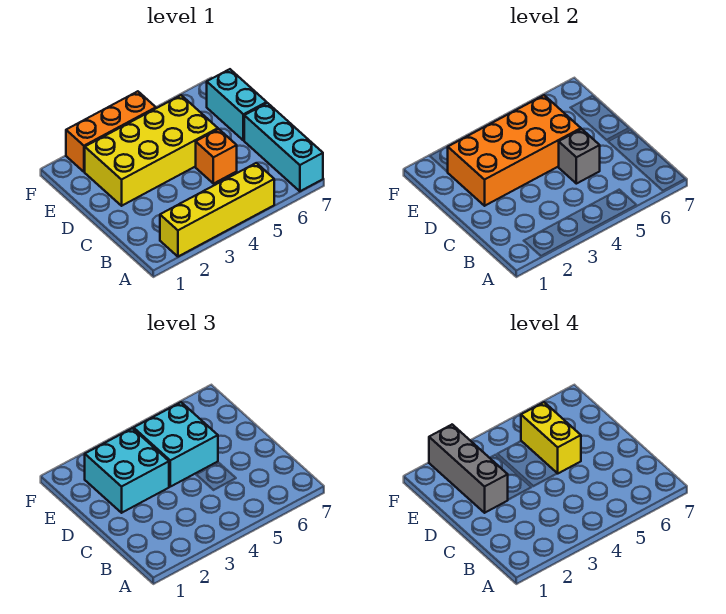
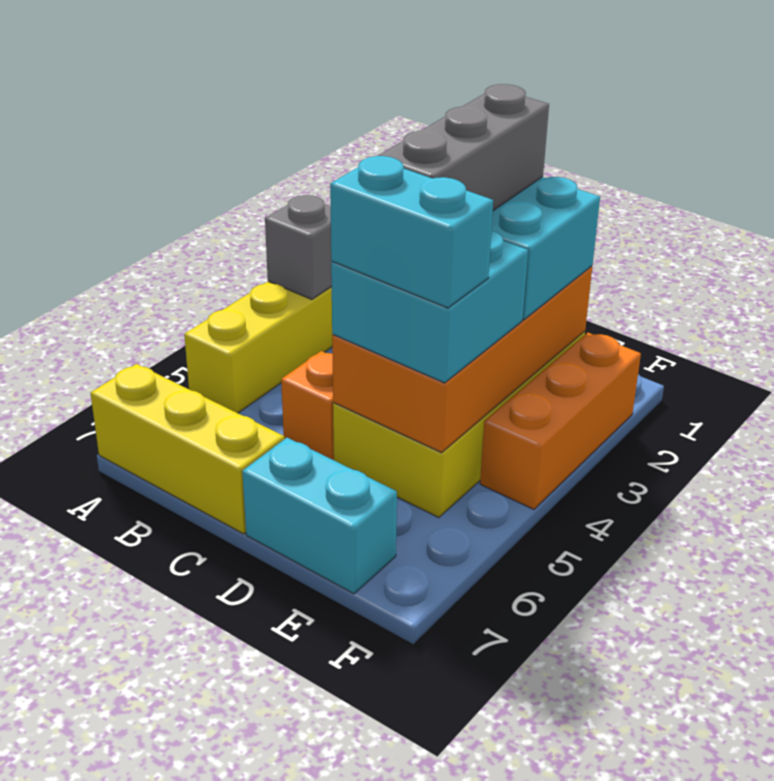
cyan 1x3 brick [244,103,323,191] -> yellow 1x3 brick [91,364,285,534]
grey 1x1 brick [559,129,600,184] -> grey 1x1 brick moved to [265,195,332,300]
grey 1x3 brick [429,425,508,513] -> grey 1x3 brick turned to [378,84,549,210]
yellow 1x2 brick [521,402,581,474] -> cyan 1x2 brick [330,156,493,308]

